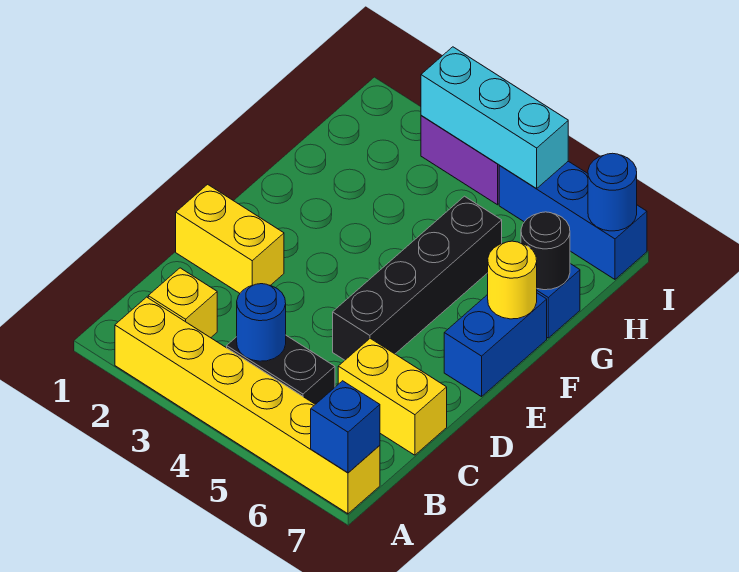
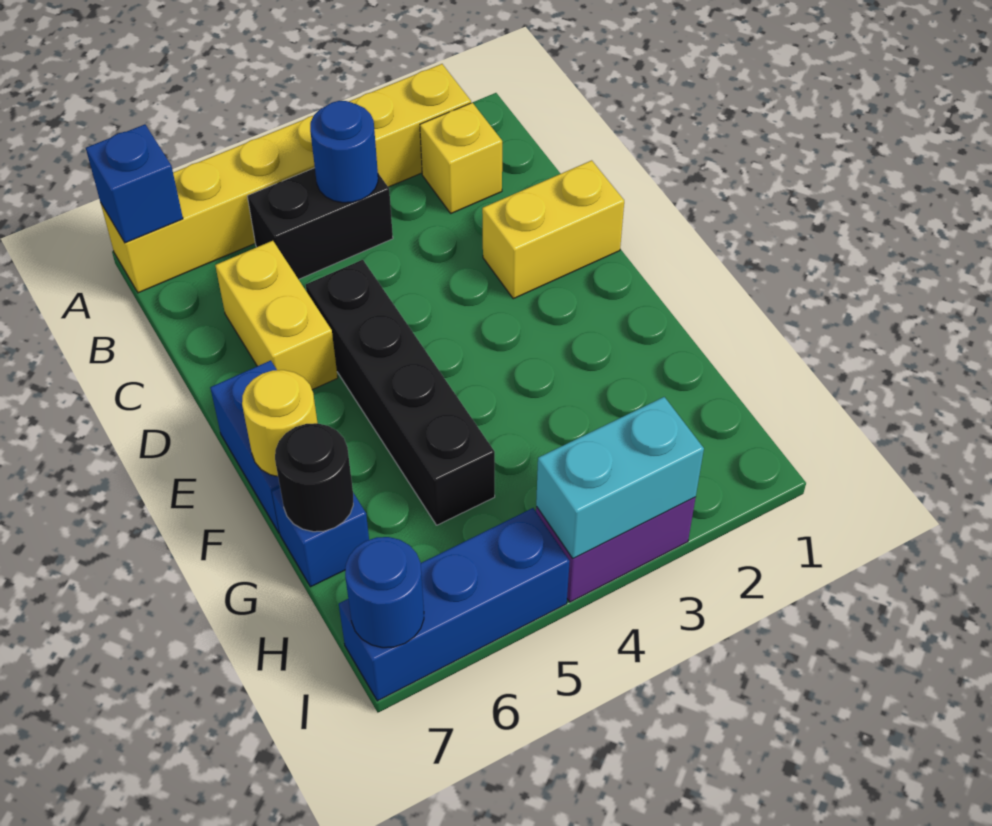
yellow 1x2 brick [338,338,447,455] -> yellow 1x2 brick turned to [215,241,338,390]
cyan 1x3 brick [421,47,568,188] -> cyan 1x2 brick [536,397,704,558]

